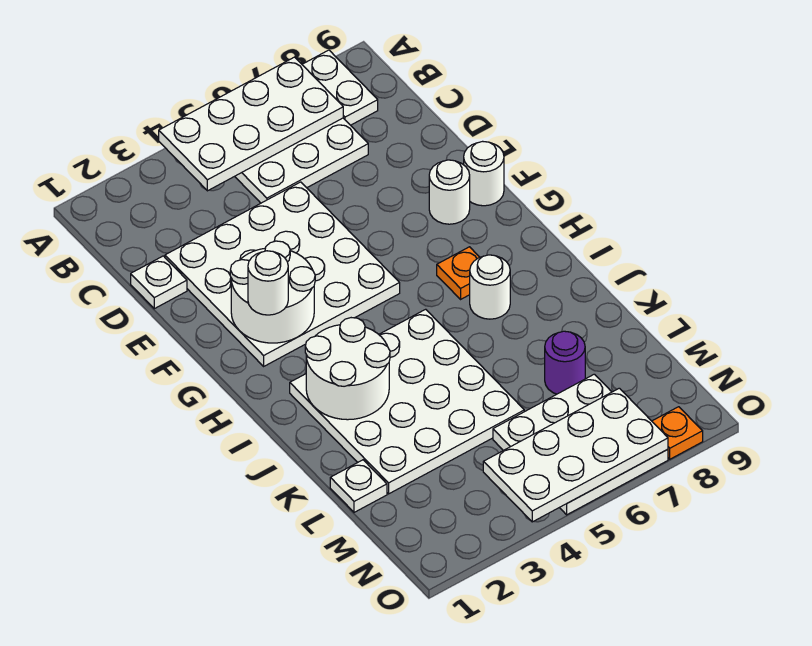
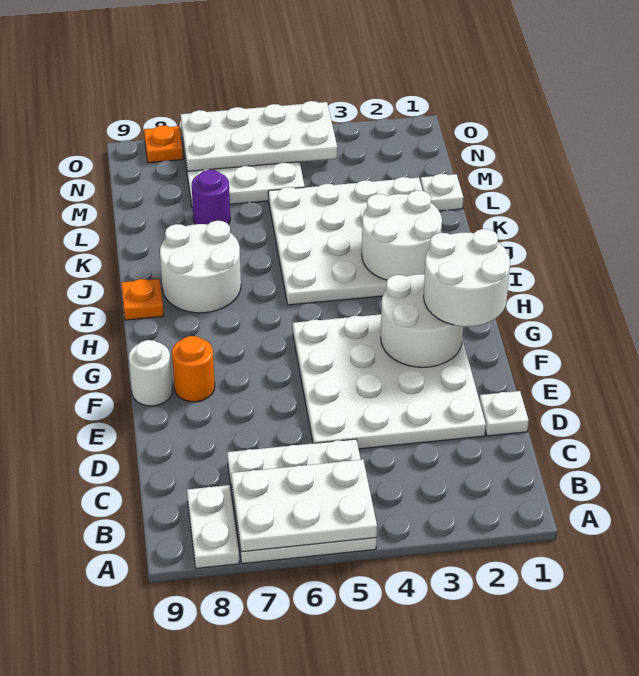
white 2x4 plate [159,57,343,191] -> white 2x3 plate [231,459,377,552]
white 1x1 round brick [429,160,470,224] -> orange 1x1 round brick [172,336,215,402]
white 1x1 round brick [248,251,288,315] -> white 2x2 round brick [424,229,510,327]
orange 1x1 plate [437,247,480,299] -> orange 1x1 plate moved to [121,279,164,320]
white 1x1 round brick [470,255,510,319] -> white 2x2 round brick [160,221,241,313]

